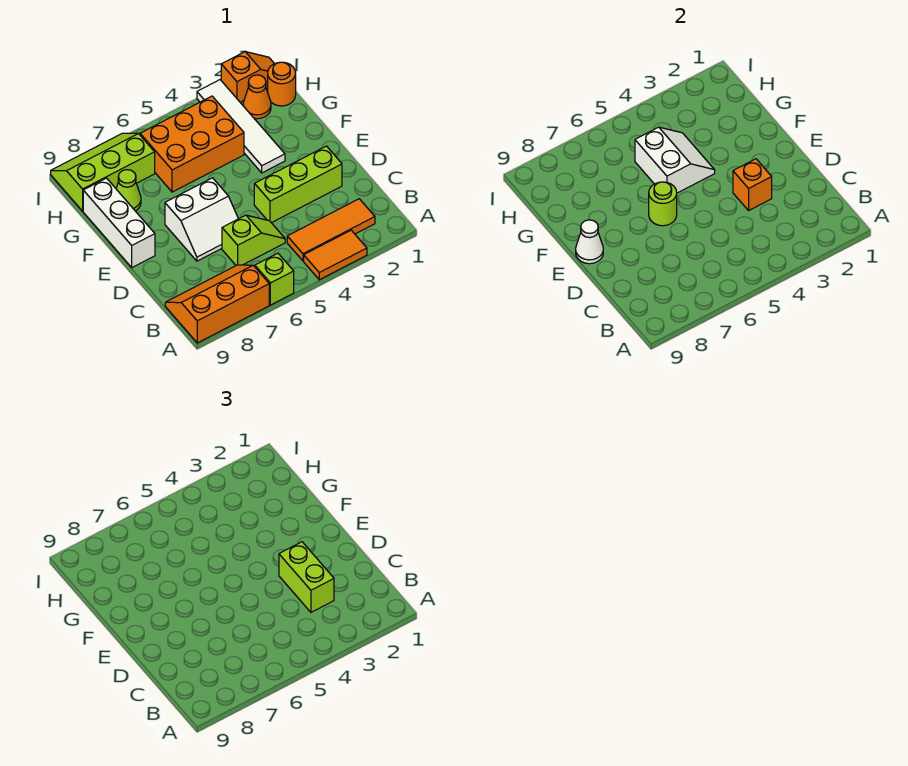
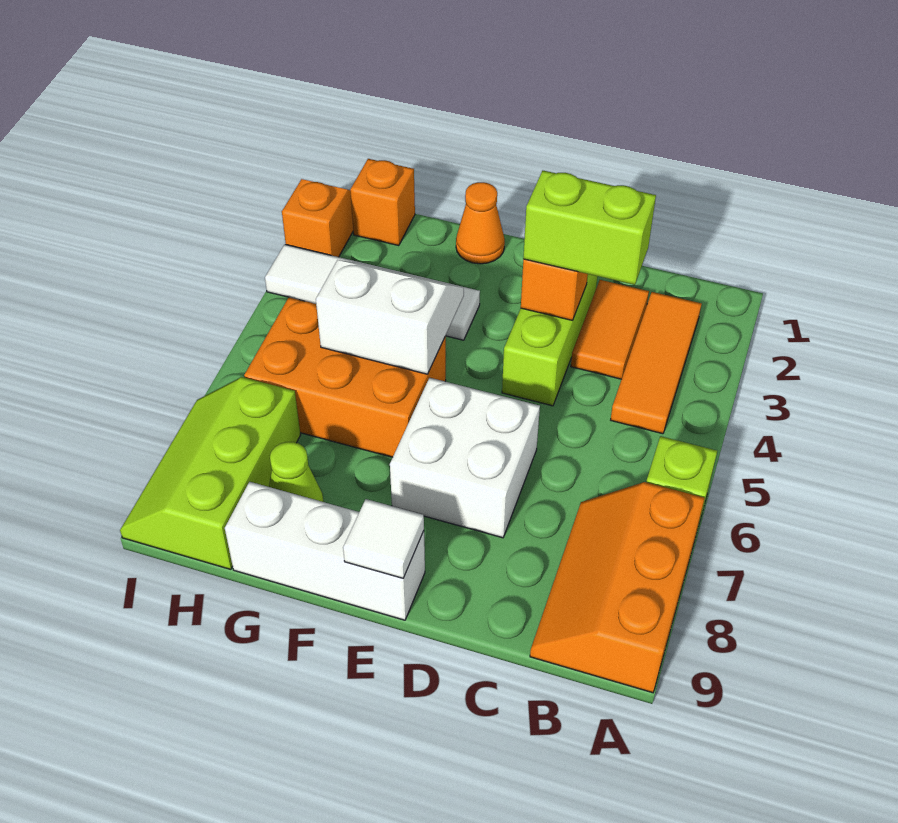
orange 1x2 tile [304,230,367,280] -> orange 1x2 tile moved to [571,280,649,379]
lime 1x2 slope [222,215,285,265] -> none
white 2x2 slope [165,178,238,261] -> white 2x2 brick [390,378,540,538]
lime 1x1 round brick [649,182,677,226] -> none
white 1x1 cone [576,220,603,264] -> white 1x1 tile [343,499,424,578]
orange 2x3 brick [140,96,244,192] -> orange 2x3 brick turned to [244,297,446,457]
orange 1x1 round brick [268,62,296,106] -> orange 1x1 brick [350,159,415,246]
orange 1x1 cone [243,75,271,119] -> orange 1x1 cone moved to [456,182,505,264]

